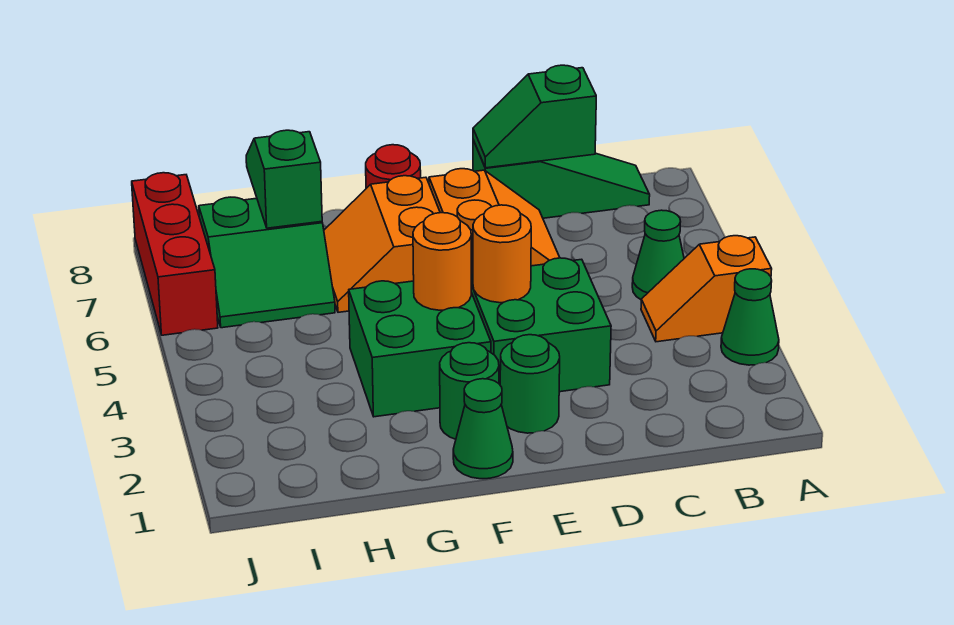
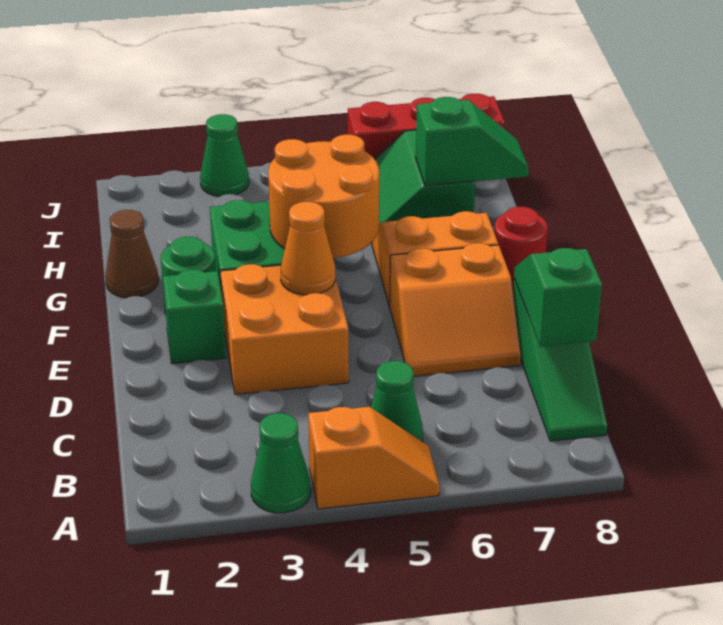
orange 1x2 slope [641,236,772,342] -> orange 1x2 slope turned to [308,407,440,509]
green 2x2 brick [471,258,611,392] -> orange 2x2 brick [220,264,349,394]
green 1x1 round brick [500,335,560,433] -> green 1x1 brick [163,270,226,364]
orange 1x1 round brick [473,205,531,303] -> orange 1x1 cone [281,202,335,295]
green 1x1 cone [453,379,513,479] -> green 1x1 cone moved to [200,114,249,197]
orange 1x1 round brick [413,213,471,310] -> orange 2x2 round brick [268,135,379,258]
none -> brown 1x1 cone [105,210,158,298]

